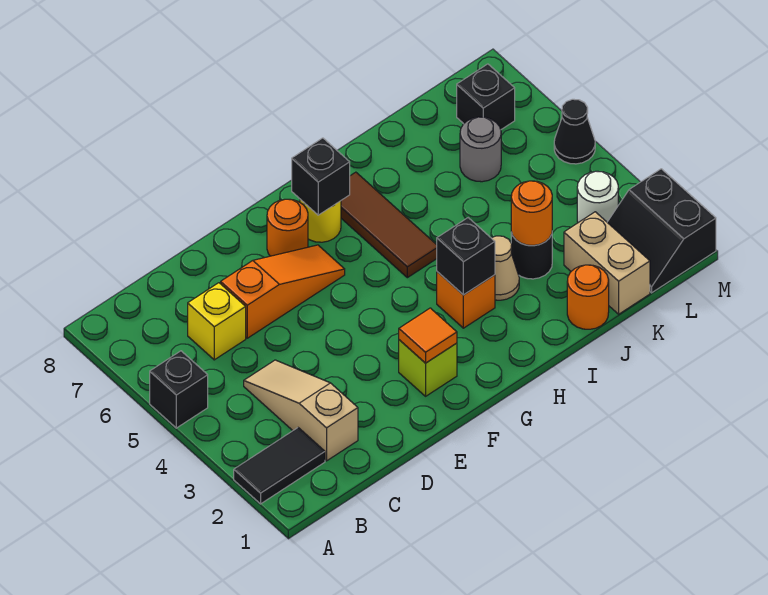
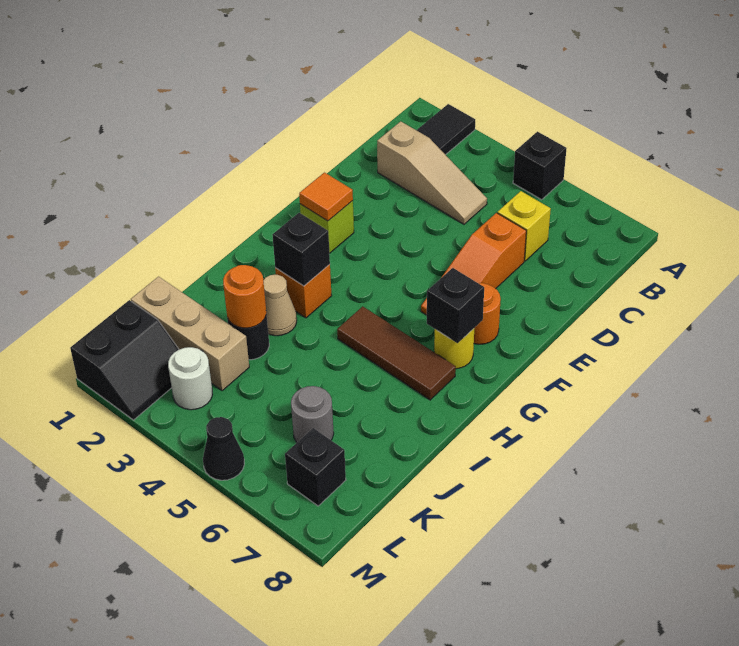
orange 1x1 round brick [567,265,609,329] -> none
tan 1x2 brick [564,212,650,314] -> tan 1x3 brick [131,277,249,390]
black 2x2 slope [607,169,716,293] -> black 2x2 slope turned to [70,300,179,420]

